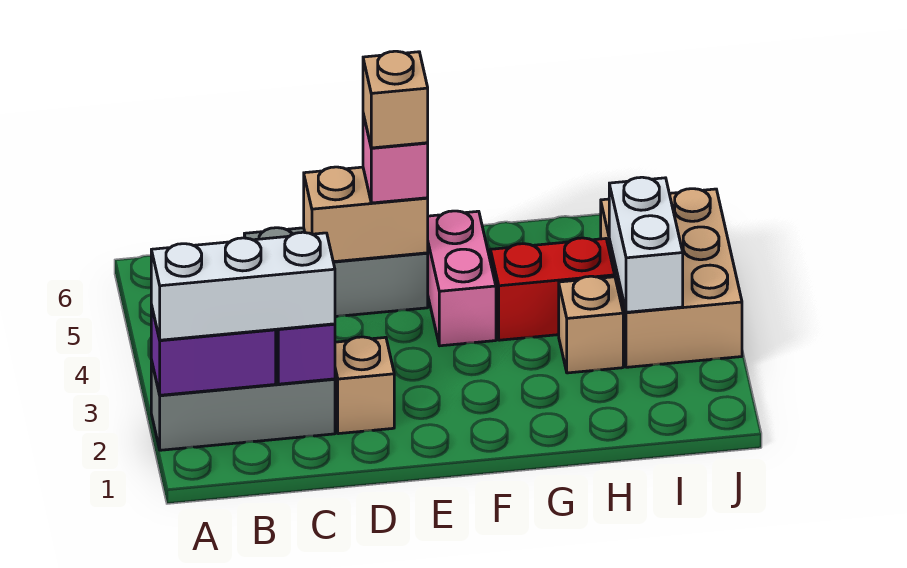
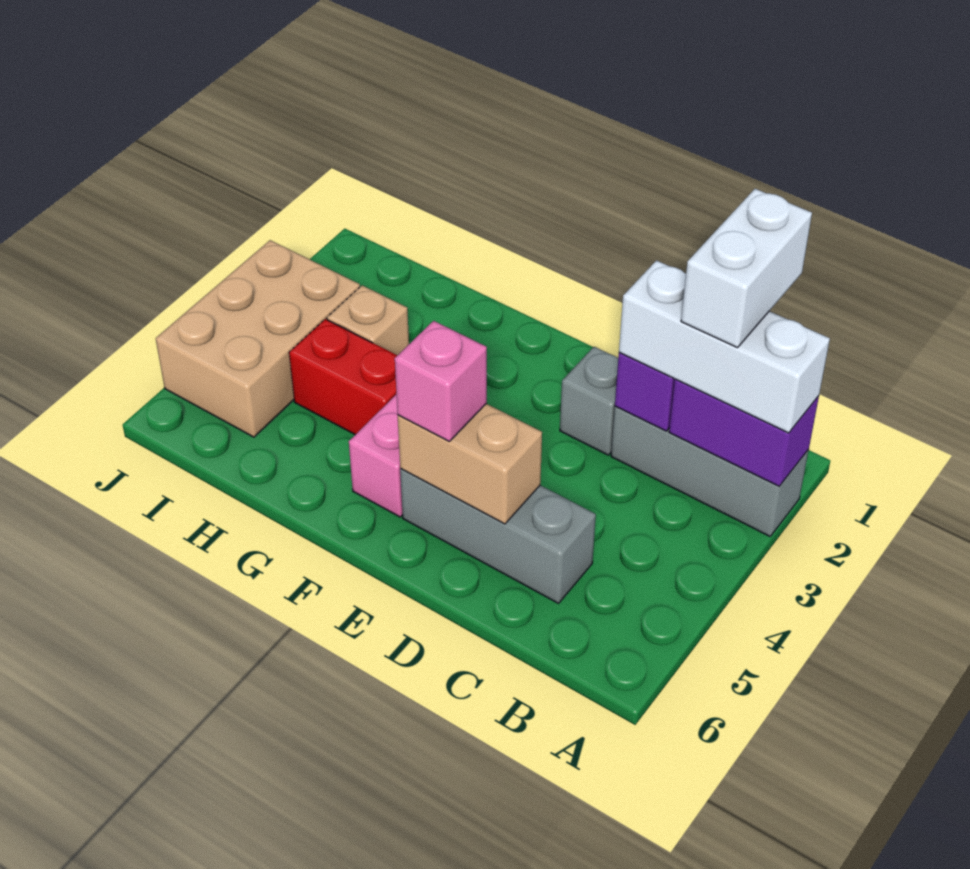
tan 1x1 brick [335,337,394,434] -> grey 1x1 brick [560,347,618,455]
tan 1x1 brick [363,51,428,148] -> none
white 1x2 brick [609,177,683,312] -> white 1x2 brick moved to [681,189,812,348]

